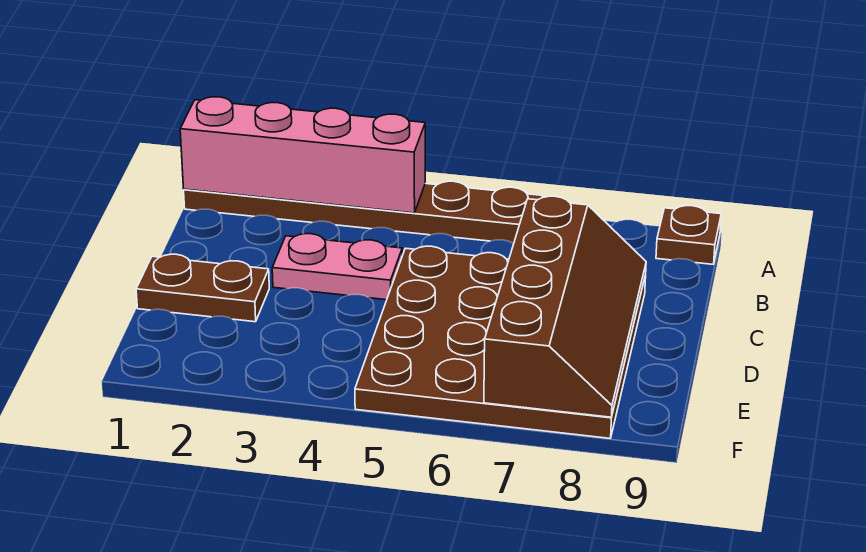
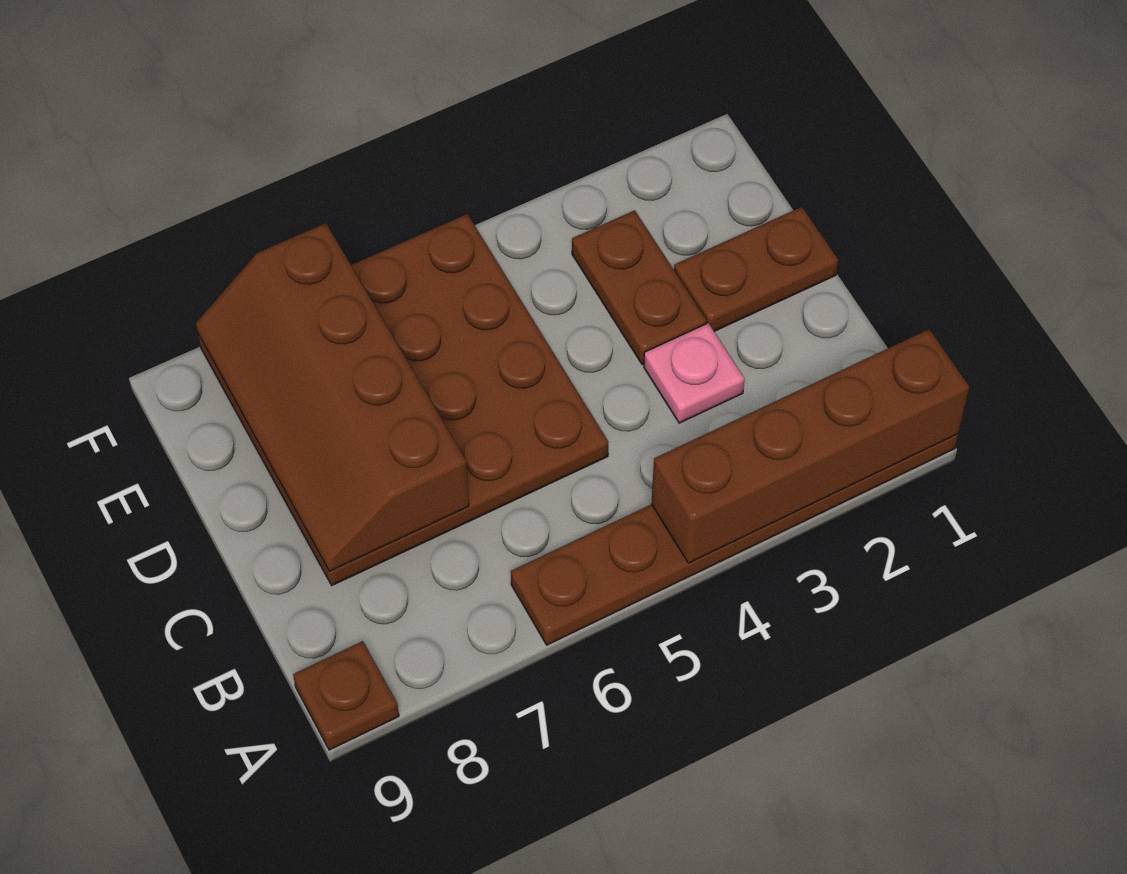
pink 1x4 brick [180,97,425,213] -> brown 1x4 brick [651,329,969,563]
pink 1x2 plate [272,234,402,300] -> pink 1x1 plate [644,323,744,423]
none -> brown 1x2 plate [572,210,707,365]

